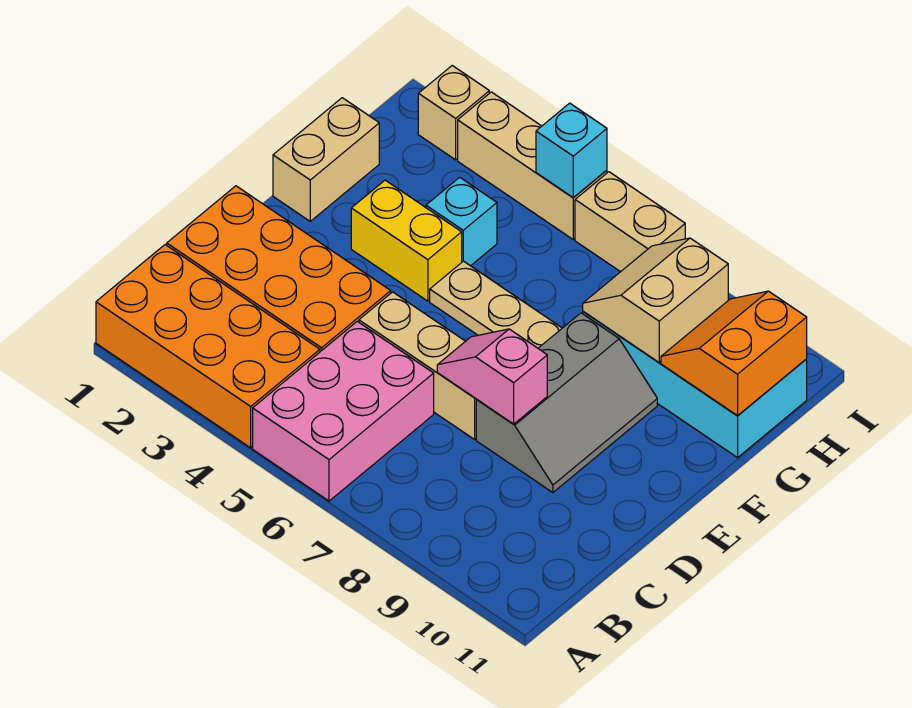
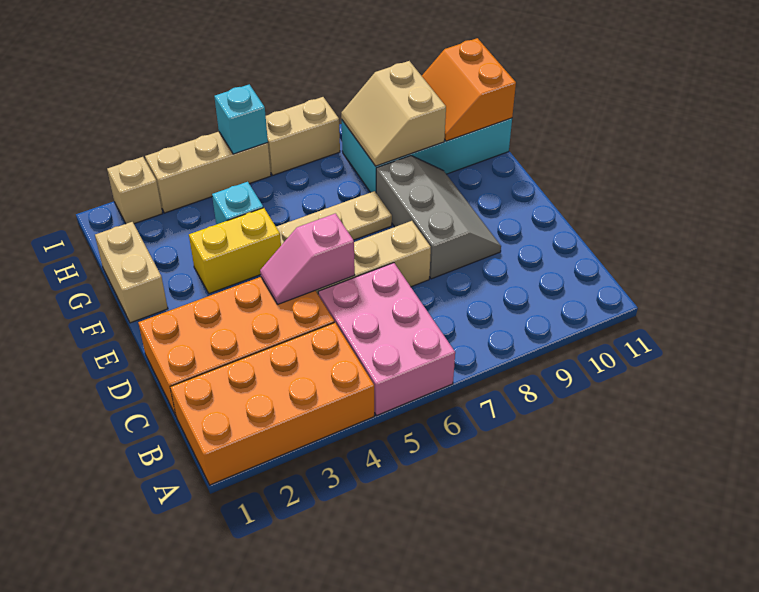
pink 1x2 slope [437,329,547,424] -> pink 1x2 slope moved to [260,213,355,304]

